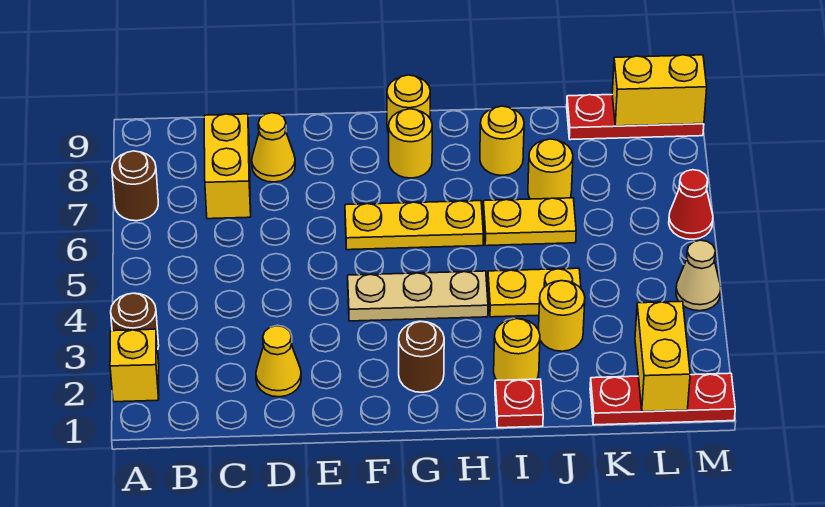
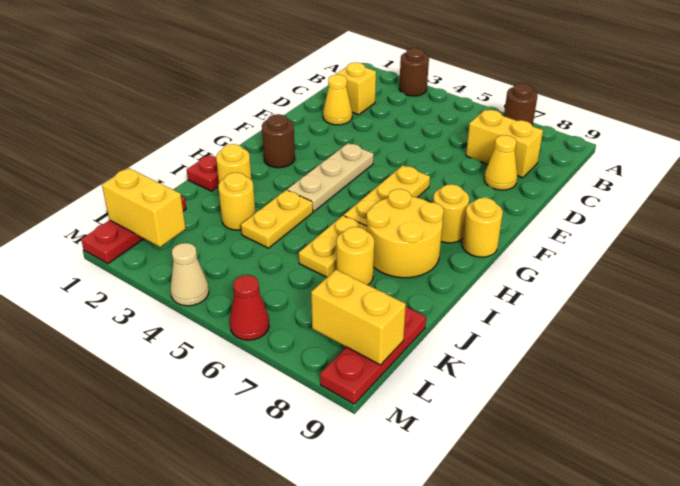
yellow 1x1 brick [110,329,159,402] -> yellow 1x1 brick moved to [336,62,376,115]
yellow 1x1 round brick [480,106,524,175] -> yellow 2x2 round brick [367,189,444,278]
yellow 1x2 brick [612,55,707,126] -> yellow 1x2 brick turned to [311,270,406,365]

